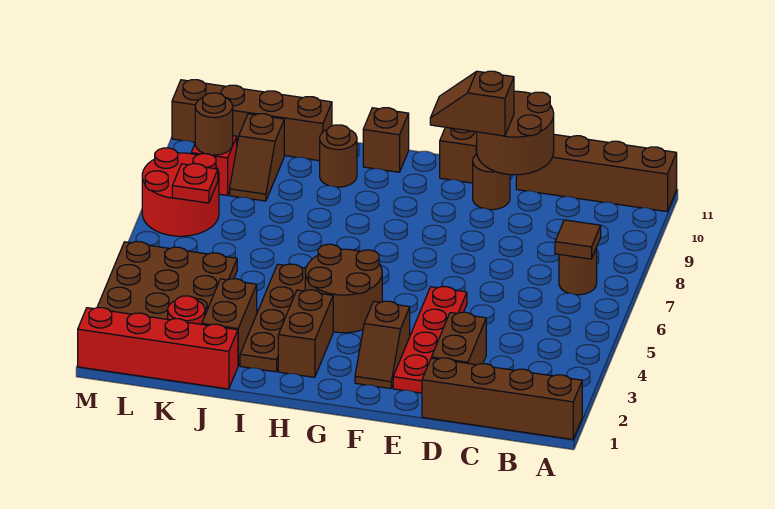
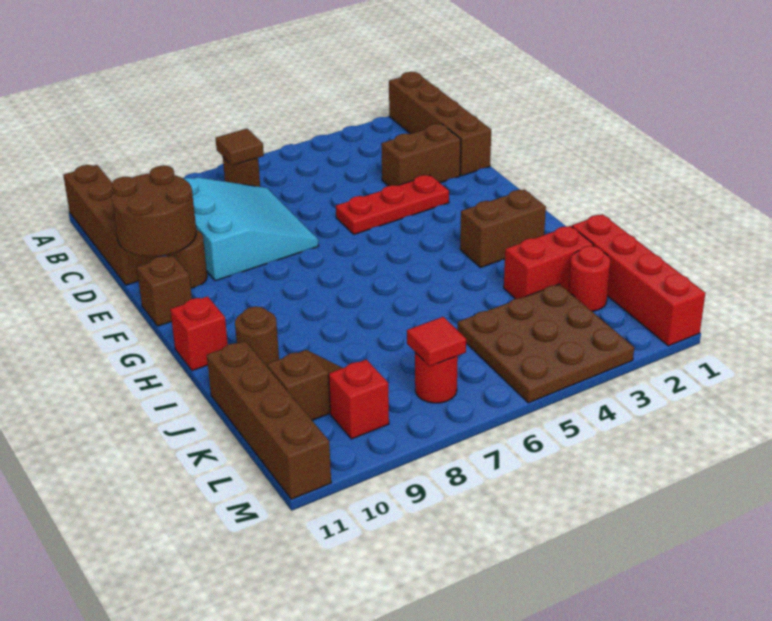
none -> cyan 3x3 slope [183,177,319,281]
red 1x4 plate [393,287,467,393] -> red 1x3 plate [336,175,449,234]
brown 1x2 slope [430,71,514,136] -> none
brown 1x2 slope [355,301,410,389] -> none
brown 2x2 round brick [305,244,382,333] -> none
brown 1x1 brick [363,108,409,172] -> red 1x1 brick [170,296,228,371]
brown 1x4 plate [240,264,306,372] -> none
brown 1x2 brick [202,279,257,365] -> red 1x2 brick [504,226,593,299]
red 2x2 round brick [142,148,219,236] -> red 1x1 round brick [415,352,458,403]
red 1x1 plate [172,164,218,203] -> red 1x1 tile [407,317,466,366]
brown 1x1 round brick [195,93,233,155] -> none

